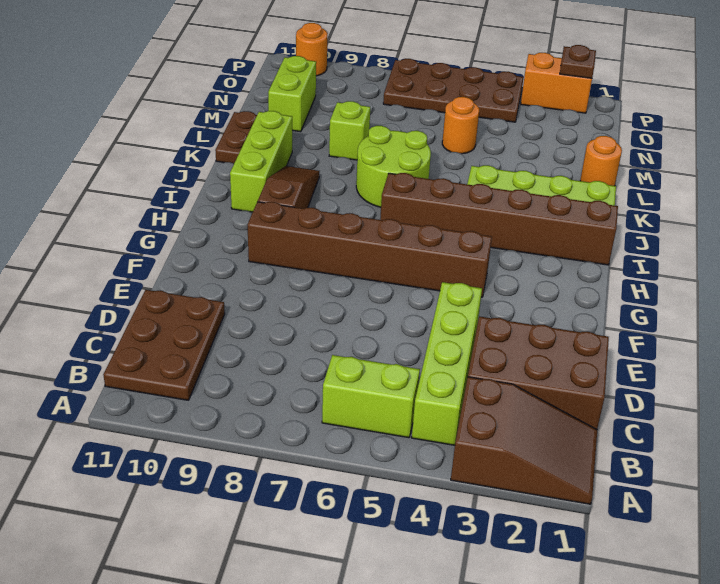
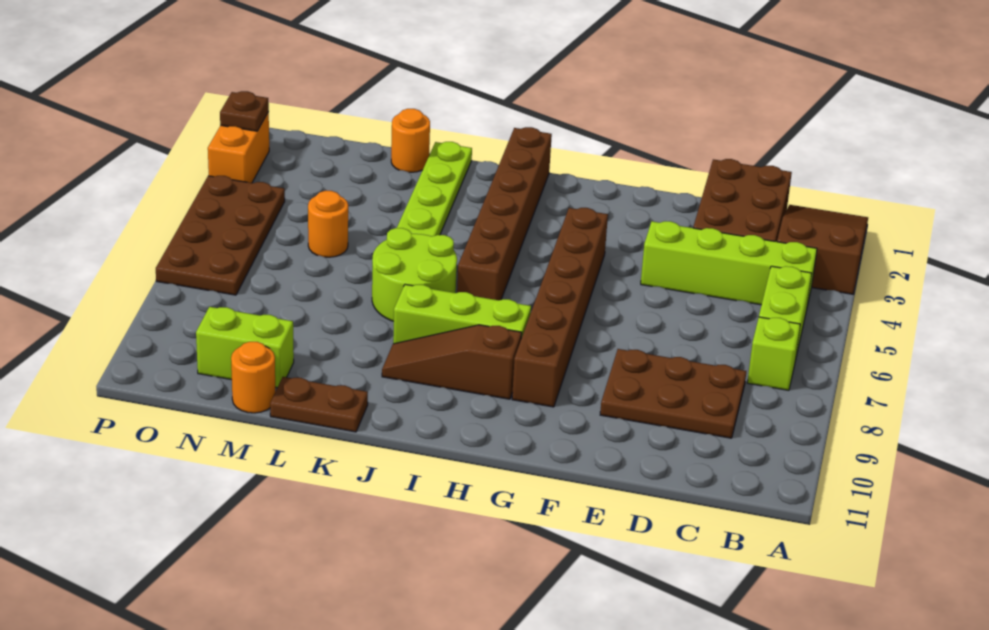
brown 2x3 plate [103,290,225,400] -> brown 2x3 plate moved to [600,349,746,438]
lime 1x3 brick [230,111,292,212] -> lime 1x3 brick moved to [393,284,531,344]
lime 1x1 brick [329,101,370,160] -> lime 1x1 brick moved to [747,317,800,390]
orange 1x1 round brick [296,23,328,76] -> orange 1x1 round brick moved to [231,342,275,413]

